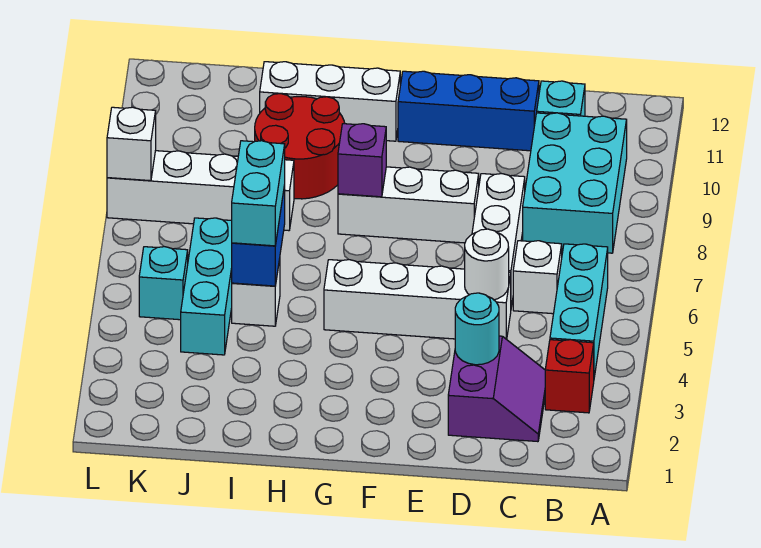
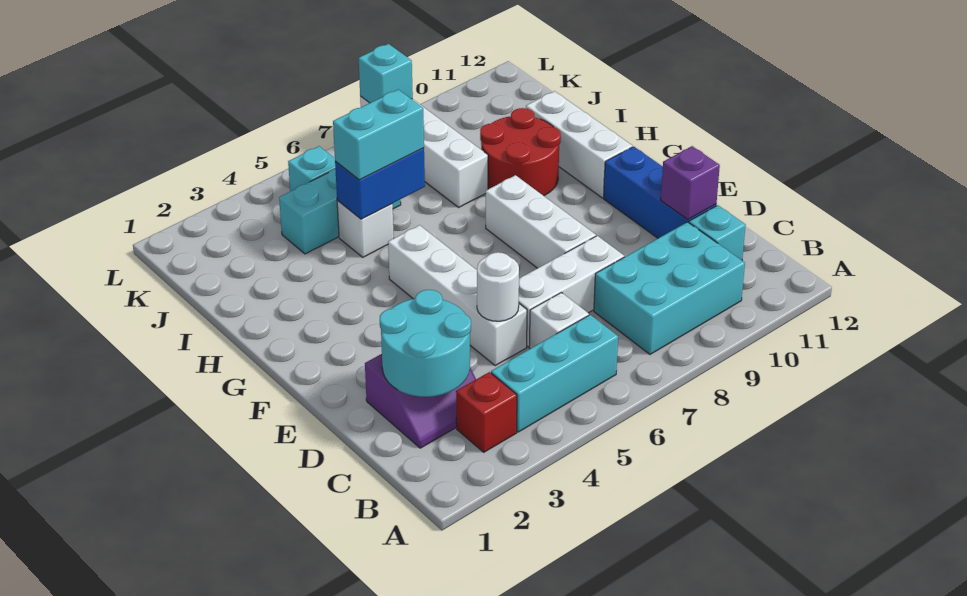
cyan 1x1 round brick [455,293,499,365] -> cyan 2x2 round brick [380,290,471,397]
purple 1x1 brick [338,124,386,197] -> purple 1x1 brick moved to [661,146,720,220]
white 1x1 brick [107,107,156,181] -> cyan 1x1 brick [359,44,413,103]

